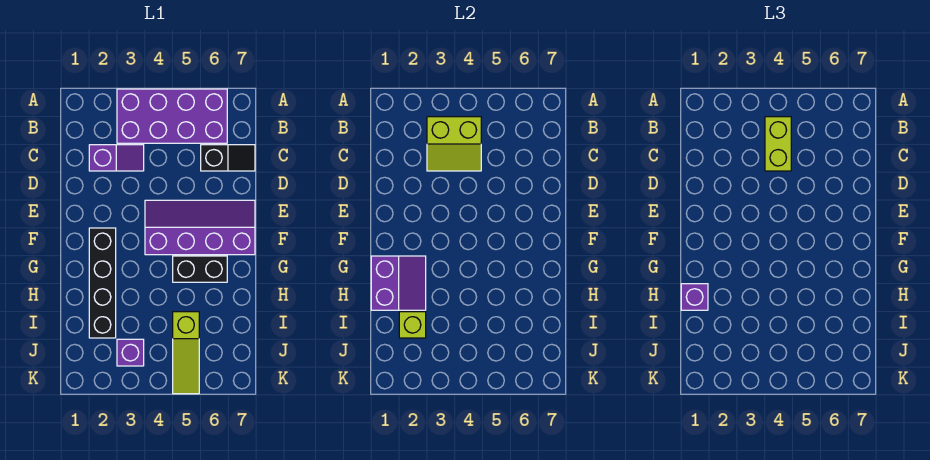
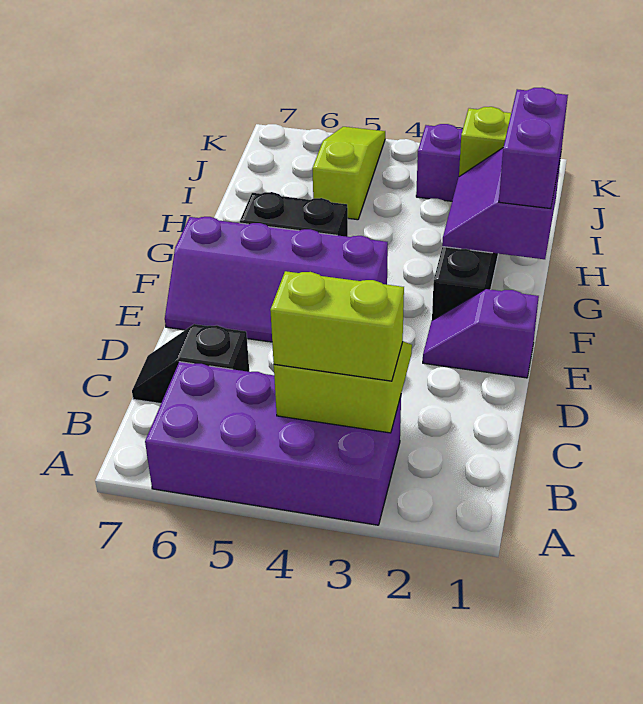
lime 1x2 brick [765,117,791,171] -> lime 1x2 brick turned to [270,271,404,381]
purple 1x2 slope [89,145,144,171] -> purple 1x2 slope moved to [423,289,539,378]
purple 1x1 brick [681,284,708,310] -> purple 1x2 brick [499,88,568,209]

